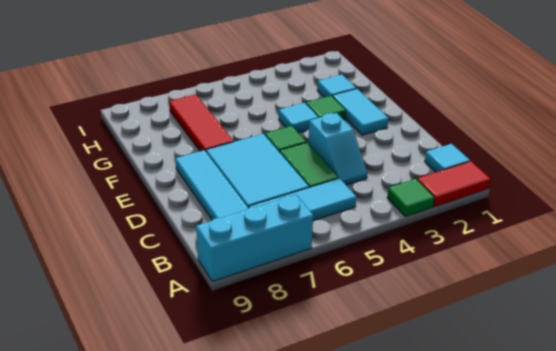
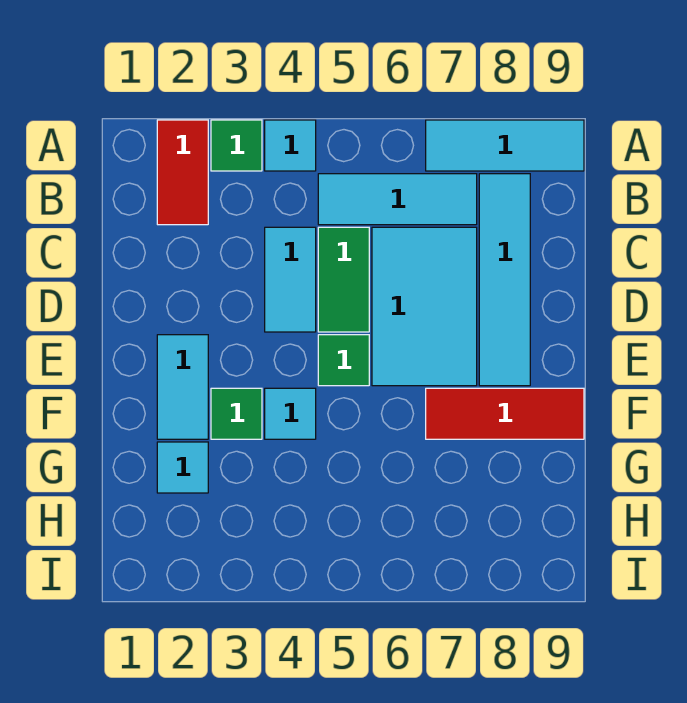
red 1x2 tile [417,161,491,207] -> red 1x2 tile turned to [157,120,208,225]
cyan 1x3 brick [196,195,313,282] -> cyan 1x3 tile [426,120,584,171]
cyan 1x1 tile [425,144,470,172] -> cyan 1x1 tile moved to [265,120,316,171]
cyan 1x2 slope [308,113,368,185] -> cyan 1x2 tile [265,227,316,332]
red 1x3 tile [169,94,234,151] -> red 1x3 tile turned to [426,388,584,439]

